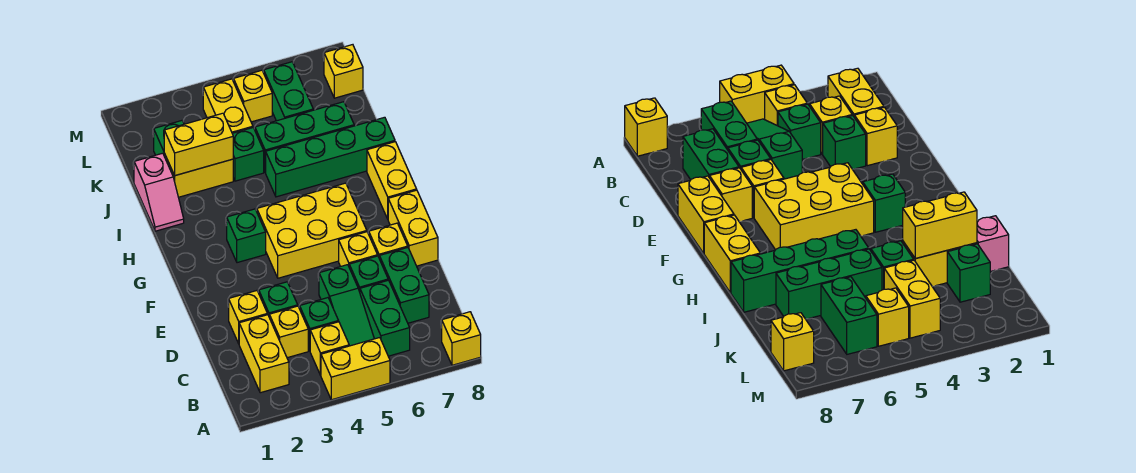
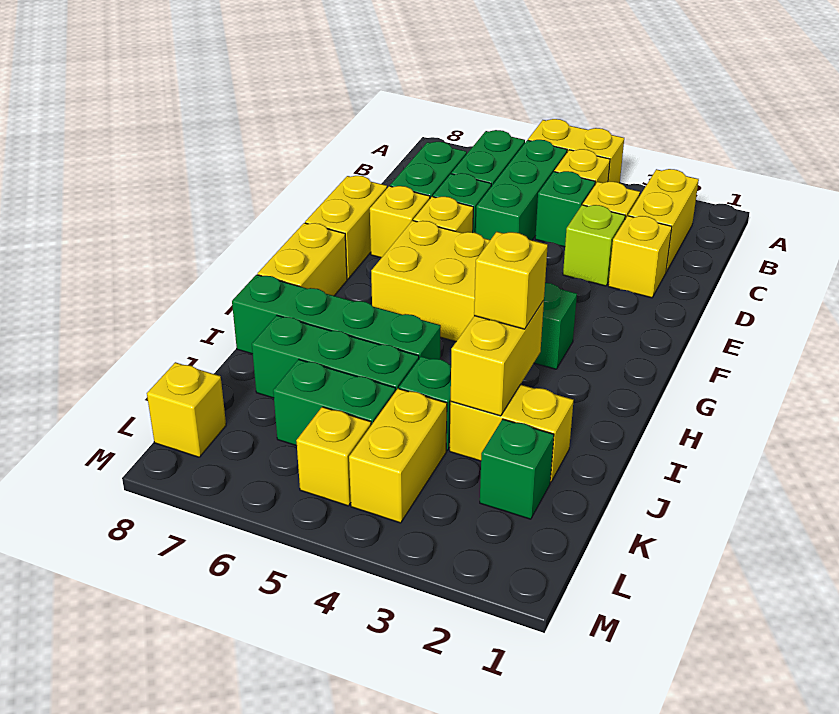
yellow 1x1 brick [442,312,481,365] -> yellow 1x1 brick moved to [474,232,548,329]
green 1x3 slope [319,265,374,346] -> green 1x3 brick [476,140,567,240]
green 1x1 brick [259,282,298,316] -> lime 1x1 brick [563,205,625,286]
pink 1x2 slope [134,153,184,231] -> none
yellow 1x2 brick [164,113,233,176] -> yellow 1x2 brick turned to [451,300,544,416]
green 1x2 brick [264,62,313,121] -> green 1x2 brick turned to [273,359,395,446]

